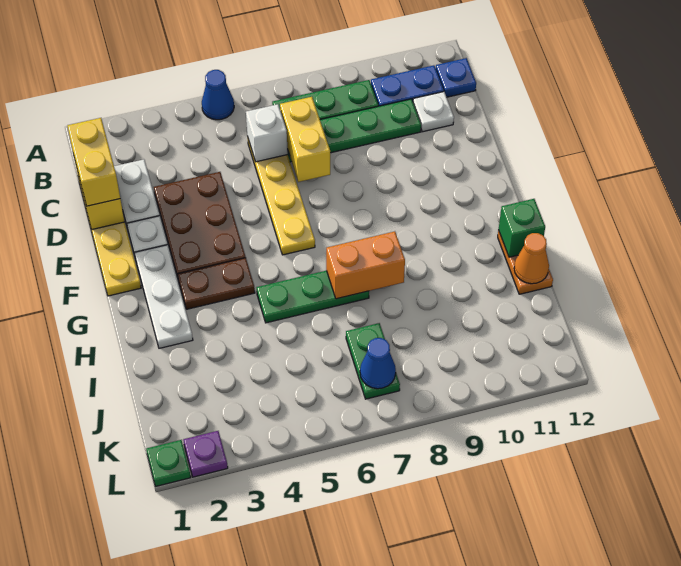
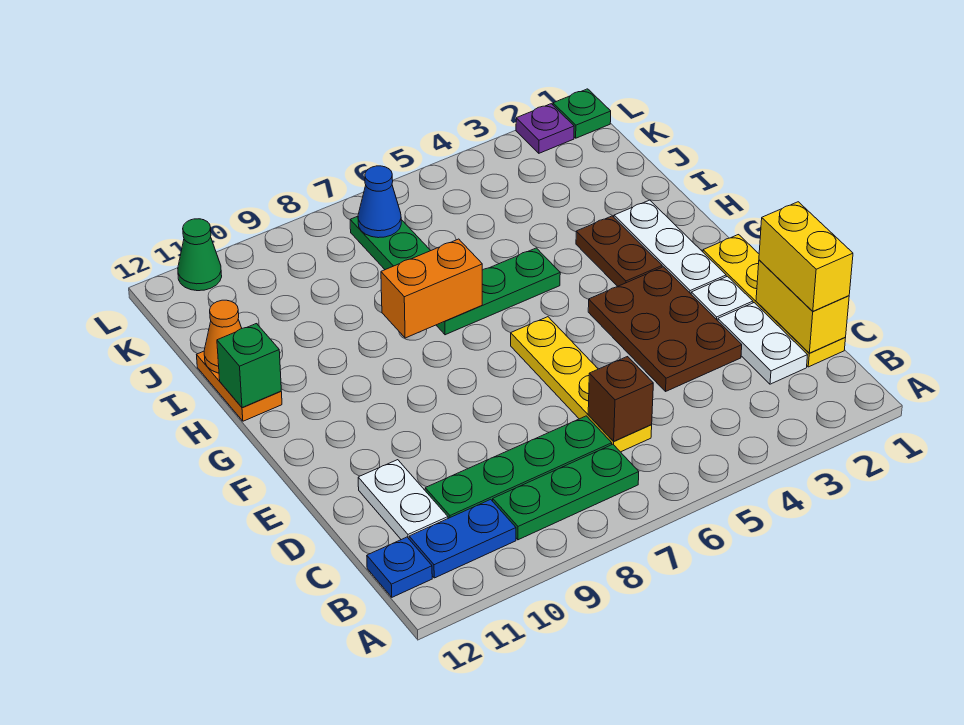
blue 1x1 cone [202,70,234,120] -> none
white 1x1 brick [246,104,288,162] -> brown 1x1 brick [588,357,653,441]
yellow 1x2 brick [280,97,330,182] -> none
white 1x1 plate [413,92,454,132] -> white 1x2 plate [358,460,448,540]
brown 1x2 plate [178,258,255,309] -> brown 1x2 plate turned to [576,216,662,286]
none -> green 1x1 cone [178,219,222,291]

